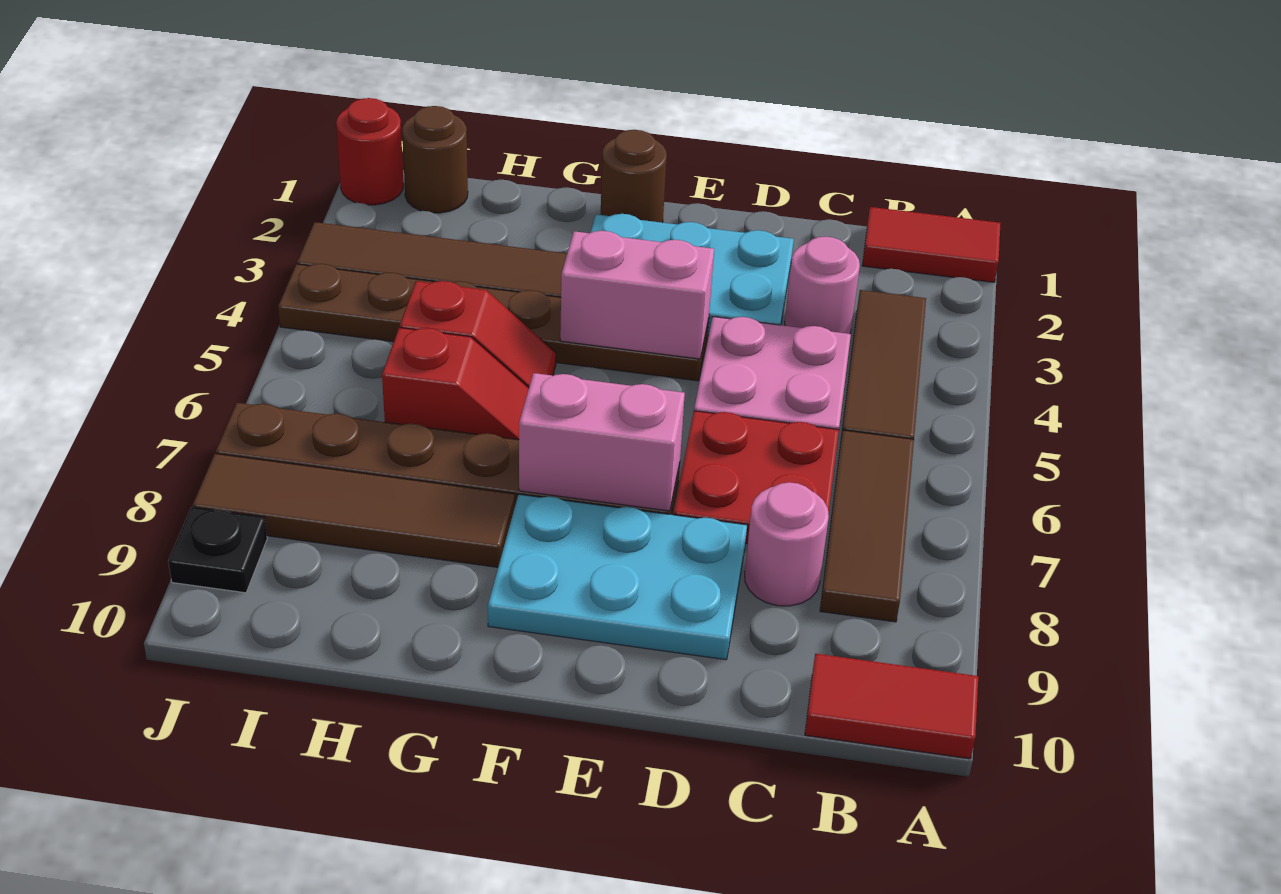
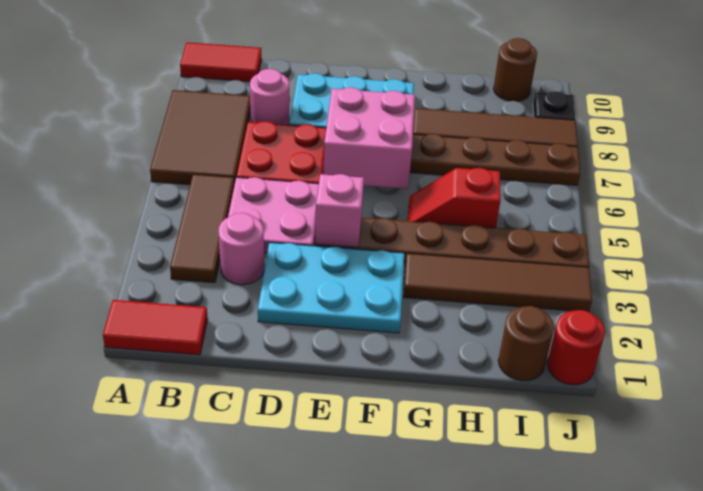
brown 1x3 tile [820,430,914,622] -> brown 2x3 tile [150,90,251,185]
pink 1x2 brick [560,231,714,359] -> pink 1x1 brick [315,174,364,247]
pink 1x2 brick [519,373,685,511] -> pink 2x2 brick [323,87,415,189]
brown 1x1 round brick [601,130,667,223] -> brown 1x1 round brick moved to [493,38,537,101]
red 1x2 slope [382,328,529,440] -> none

